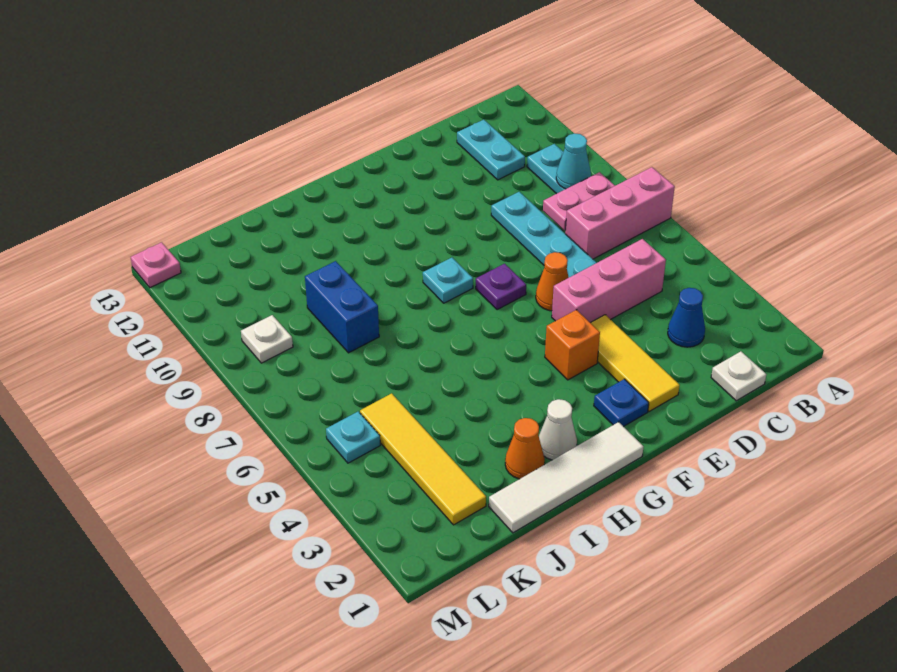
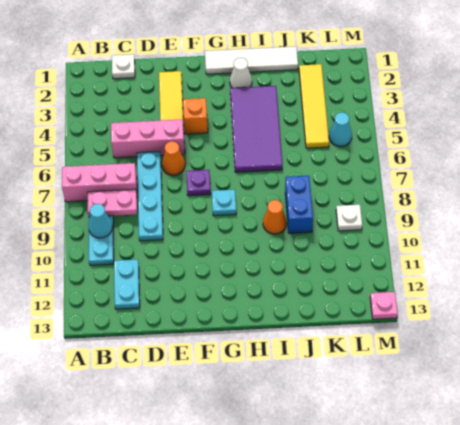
blue 1x1 cone [668,288,705,347] -> none
blue 1x1 plate [594,379,649,427] -> none
none -> purple 2x4 tile [230,86,282,172]
orange 1x1 cone [505,418,545,479] -> orange 1x1 cone moved to [263,200,287,234]
cyan 1x1 plate [326,412,380,463] -> cyan 1x1 cone [329,112,352,147]

